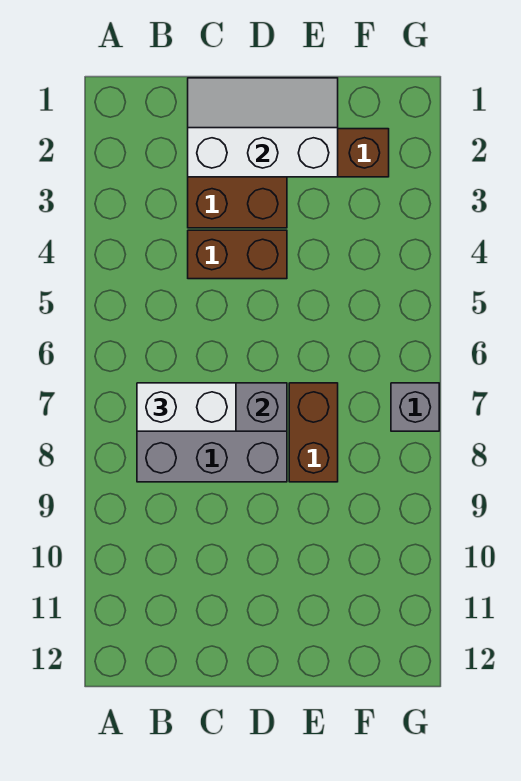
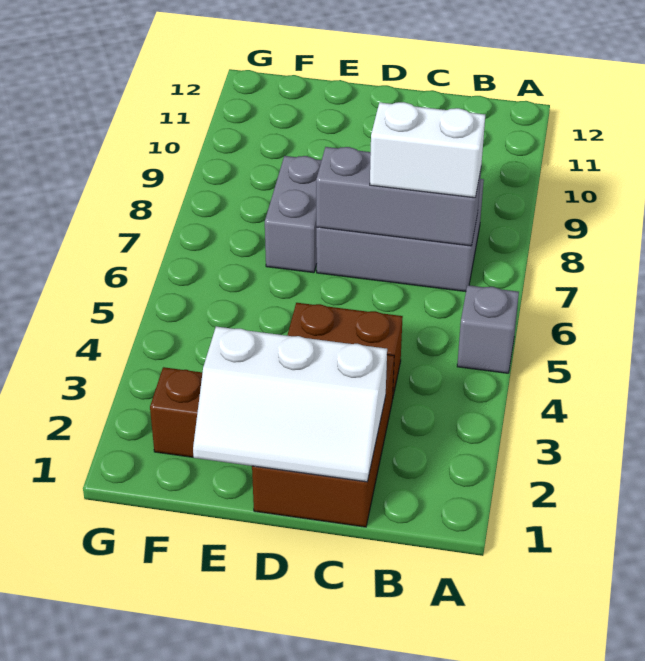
brown 1x2 brick [289,383,338,482] -> grey 1x2 brick [265,156,322,273]
grey 1x1 brick [391,383,439,431] -> grey 1x1 brick moved to [457,285,519,373]

